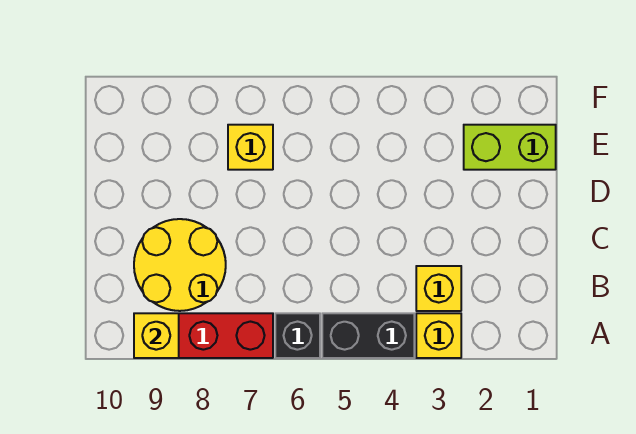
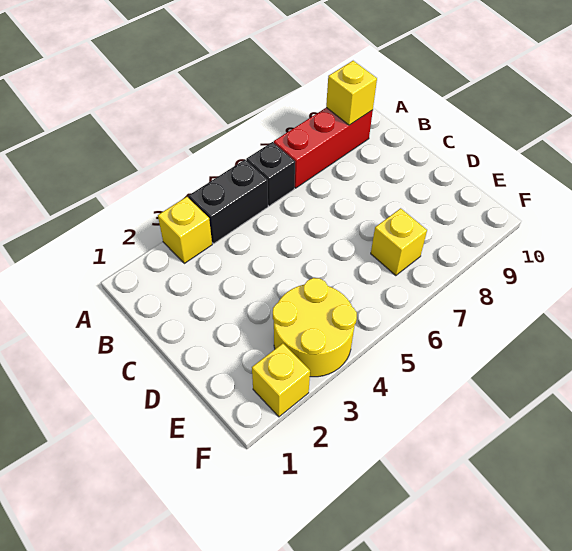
yellow 1x1 brick [416,266,461,311] -> yellow 1x1 brick moved to [252,343,310,417]
yellow 2x2 round brick [134,219,226,311] -> yellow 2x2 round brick moved to [273,278,357,377]
lime 1x2 brick [464,125,556,170] -> none

